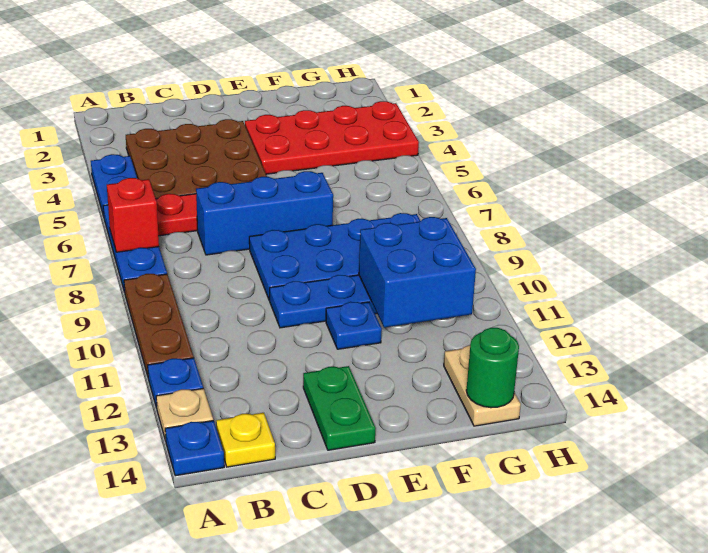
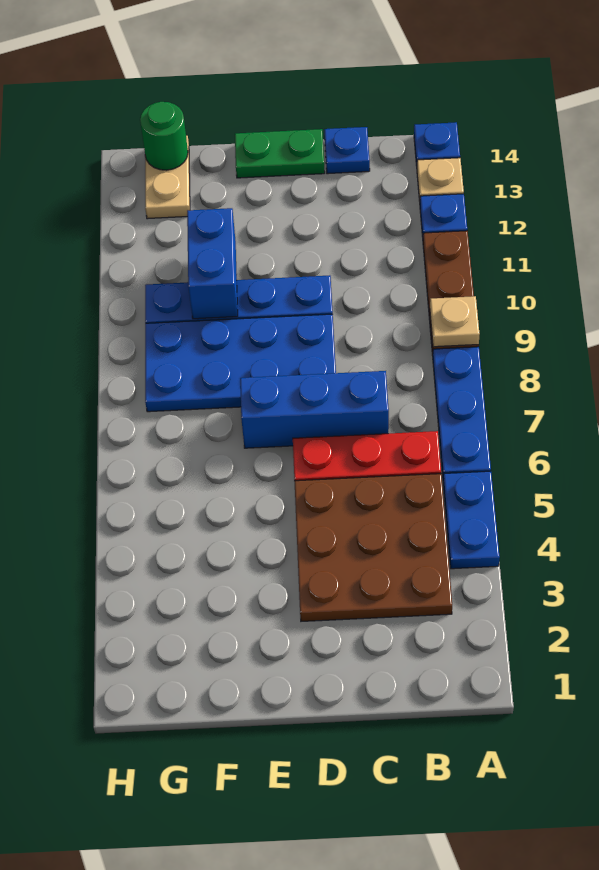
red 1x1 brick [107,178,159,252] -> none
none -> tan 1x1 plate [430,296,480,347]
yellow 1x1 plate [216,413,275,467] -> none
green 1x2 plate [303,366,375,450] -> green 1x2 plate turned to [235,129,325,178]
red 2x4 plate [245,101,419,174] -> none
blue 1x1 plate [326,302,382,349] -> blue 1x1 plate moved to [324,127,370,174]
blue 2x2 brick [359,217,476,328] -> blue 1x2 brick [187,208,238,319]

